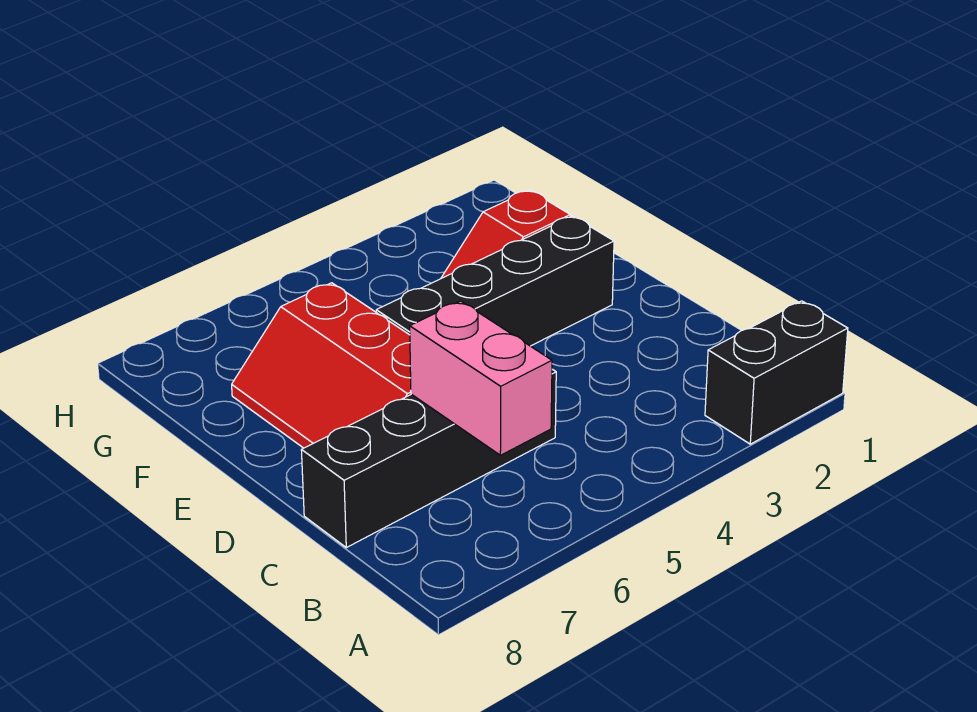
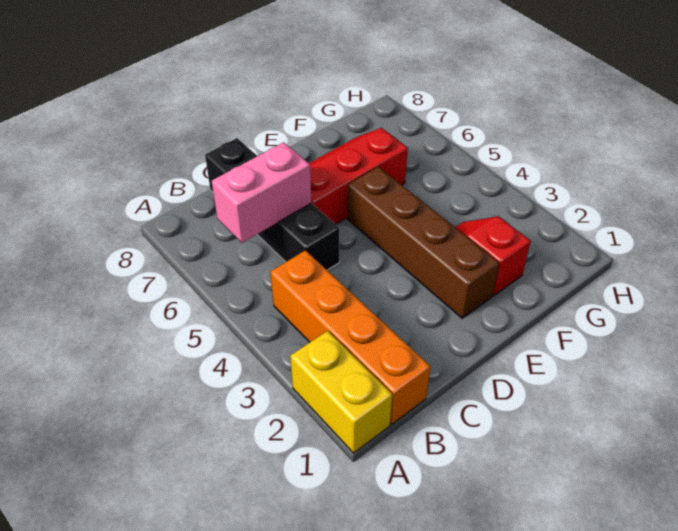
black 1x2 brick [705,301,848,444] -> yellow 1x2 brick [290,331,392,453]
none -> orange 1x4 brick [271,250,430,425]
black 1x4 brick [376,216,614,346] -> brown 1x4 brick [347,167,499,318]

